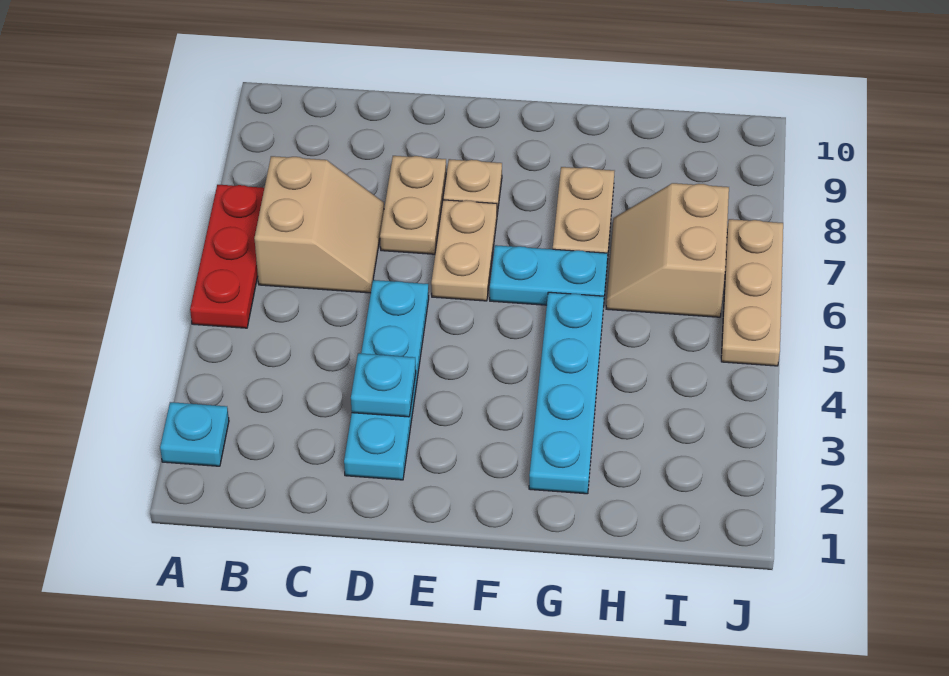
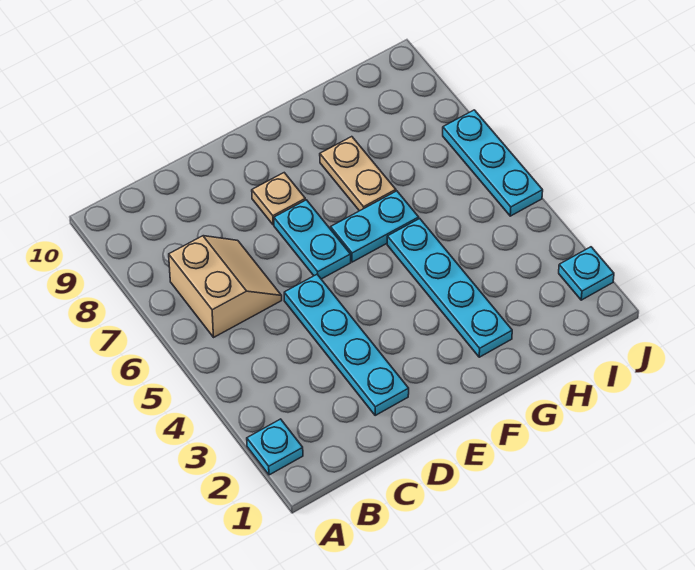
red 1x3 plate [190,185,264,328] -> none
cyan 1x1 plate [351,353,416,417] -> cyan 1x1 plate moved to [559,247,614,300]
tan 1x2 plate [380,156,446,254] -> none
tan 1x2 plate [431,200,497,301] -> cyan 1x2 plate [274,200,351,279]
tan 2x2 slope [606,183,729,317] -> none
tan 1x3 plate [721,219,783,366] -> cyan 1x3 plate [443,110,543,216]

